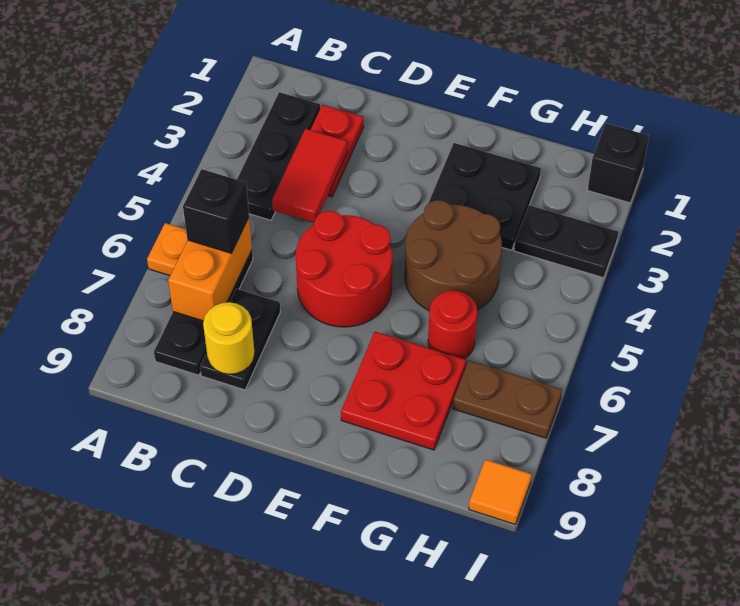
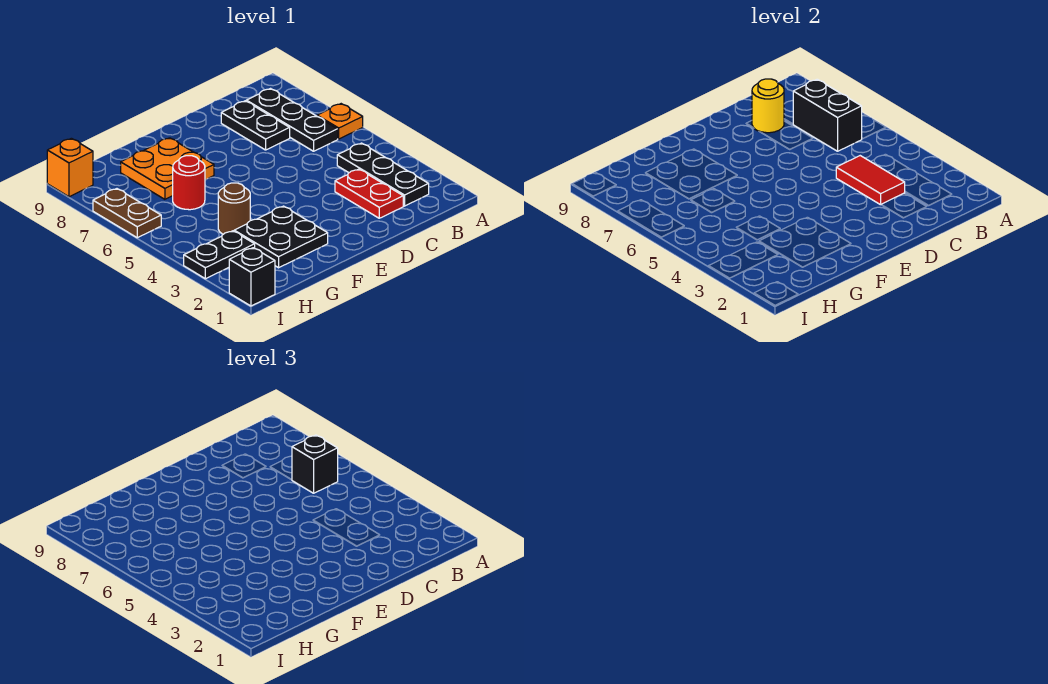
orange 1x2 brick [168,218,252,321] -> black 1x2 brick [793,79,862,151]
red 2x2 round brick [296,211,392,327] -> none
brown 2x2 round brick [405,200,502,311] -> brown 1x1 round brick [218,183,250,234]
red 2x2 plate [341,332,466,450] -> orange 2x2 plate [121,138,214,199]
brown 1x2 plate [453,361,562,438] -> brown 1x2 plate turned to [93,189,161,238]
orange 1x1 tile [469,459,532,524] -> orange 1x1 brick [47,138,93,197]

